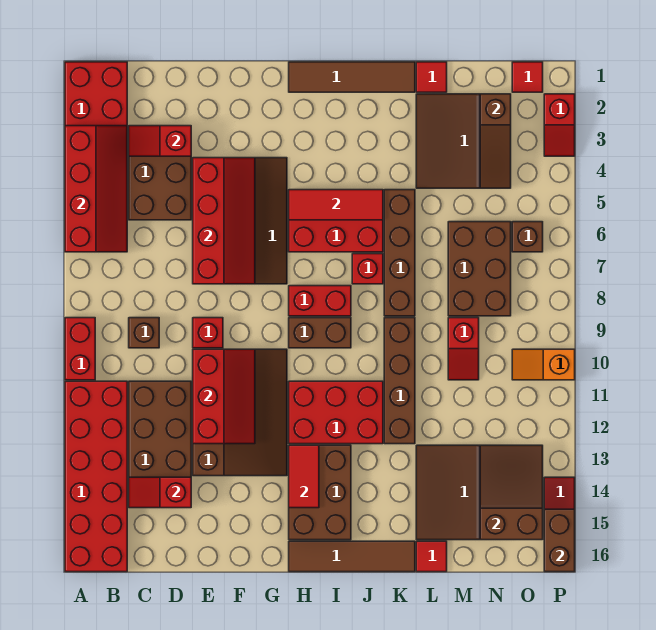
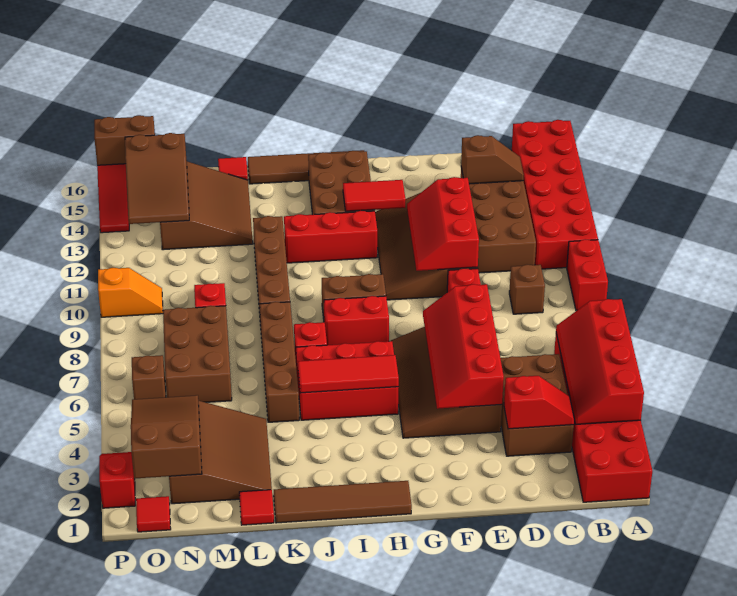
red 1x2 slope [129,477,191,508] -> brown 1x2 slope [461,135,524,184]
red 2x3 brick [289,381,383,444] -> red 1x3 brick [284,211,377,263]
red 1x2 tile [289,445,319,508] -> red 1x2 tile turned to [343,180,406,211]
brown 1x3 slope [480,94,511,188] -> brown 2x3 slope [131,395,202,479]
brown 1x2 brick [544,509,575,572] -> brown 1x2 brick turned to [94,115,155,165]

